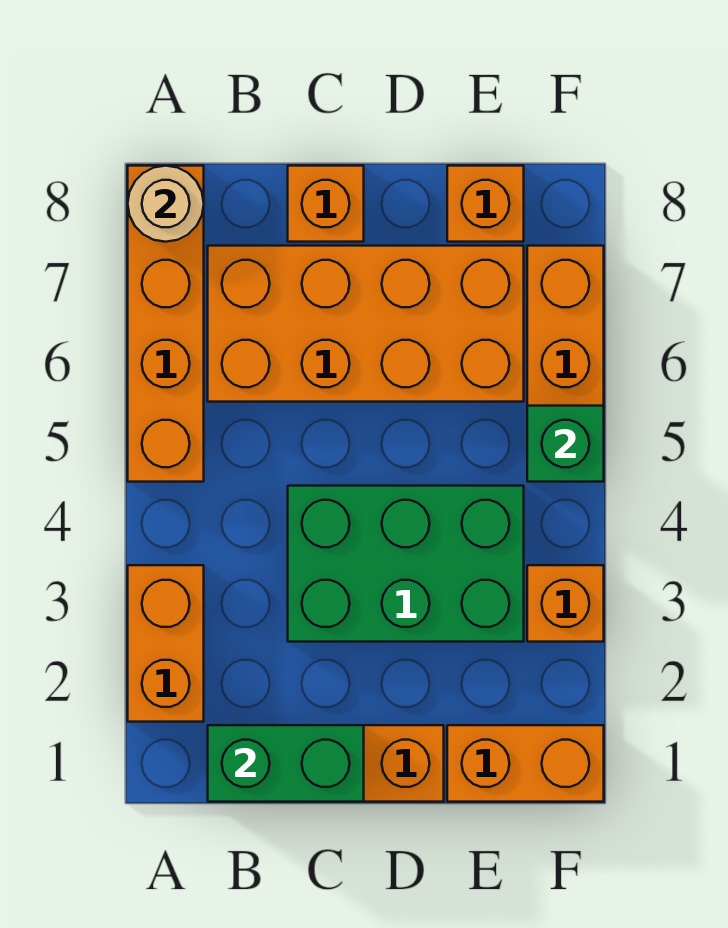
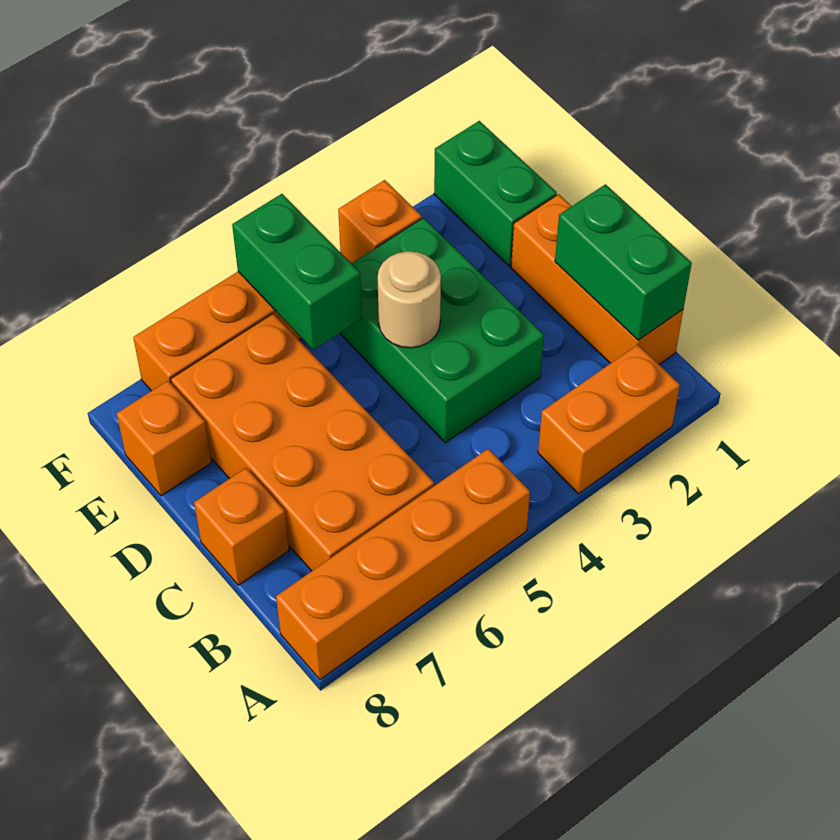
tan 1x1 round brick [128,166,204,242] -> tan 1x1 round brick moved to [378,251,441,348]
orange 1x2 brick [447,725,604,802] -> green 1x2 brick [434,121,557,266]
green 1x1 brick [527,406,604,482] -> green 1x2 brick [232,194,362,350]

